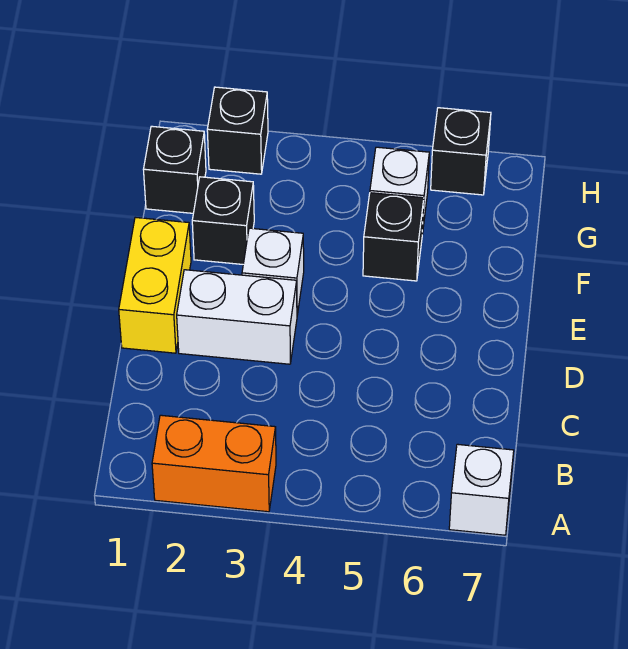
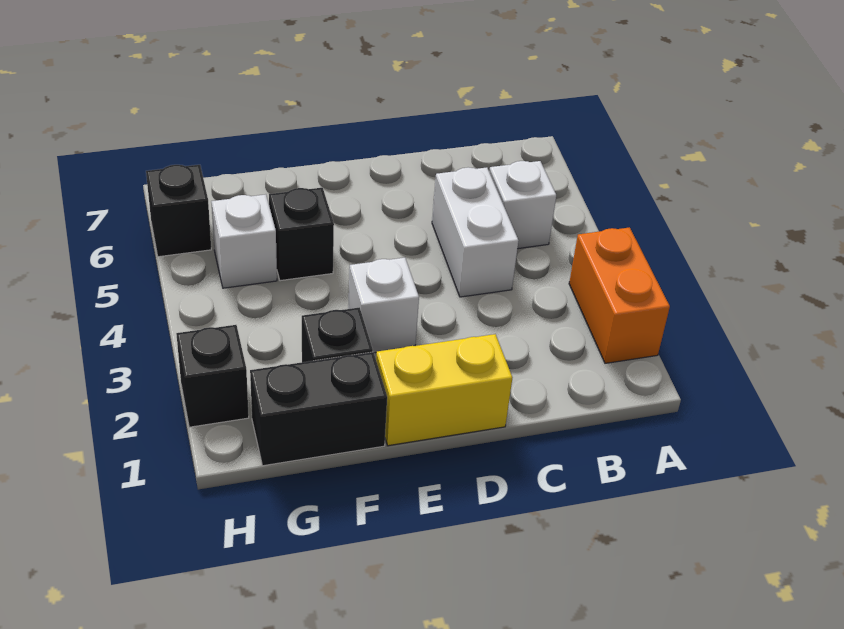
white 1x1 brick [449,444,514,535] -> white 1x1 brick moved to [489,161,556,249]
white 1x2 brick [177,270,297,364] -> white 1x2 brick moved to [432,167,519,297]
black 1x1 brick [143,126,206,213] -> black 1x2 brick [250,352,387,466]

